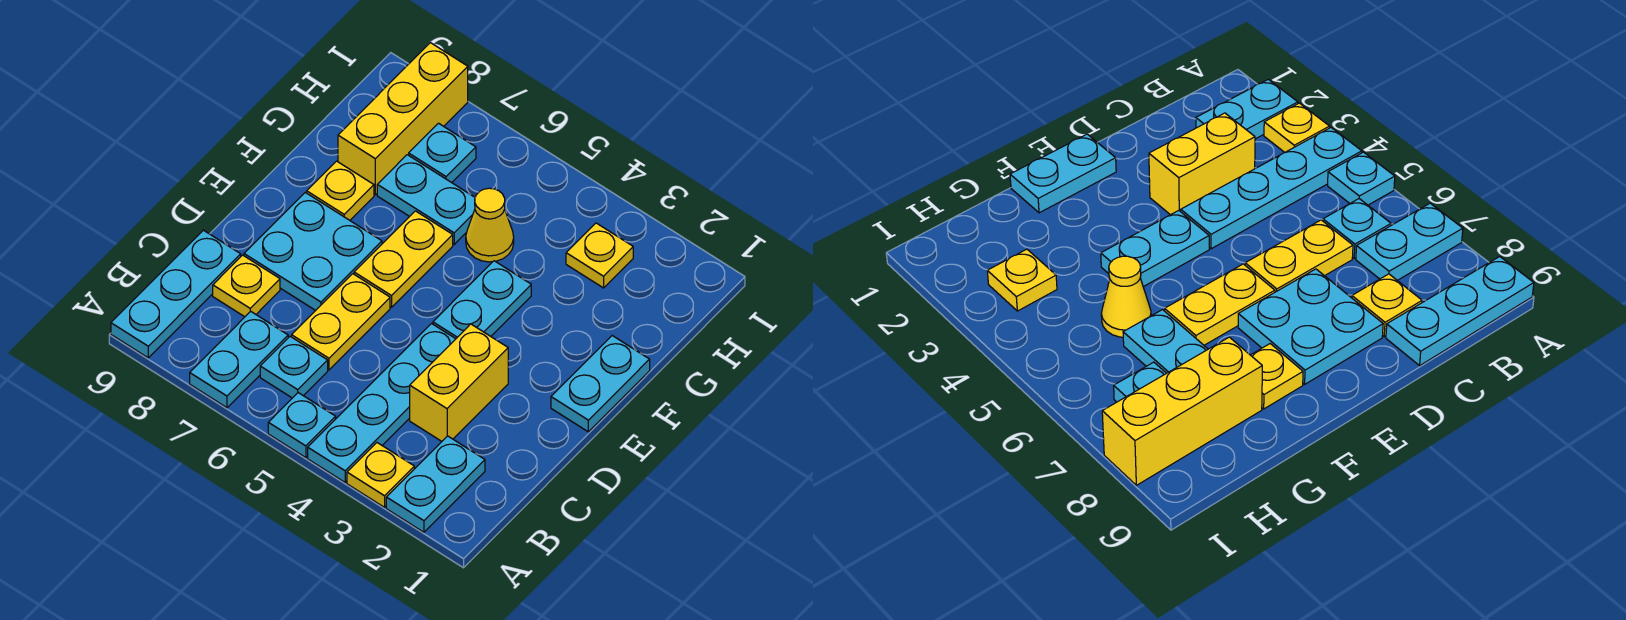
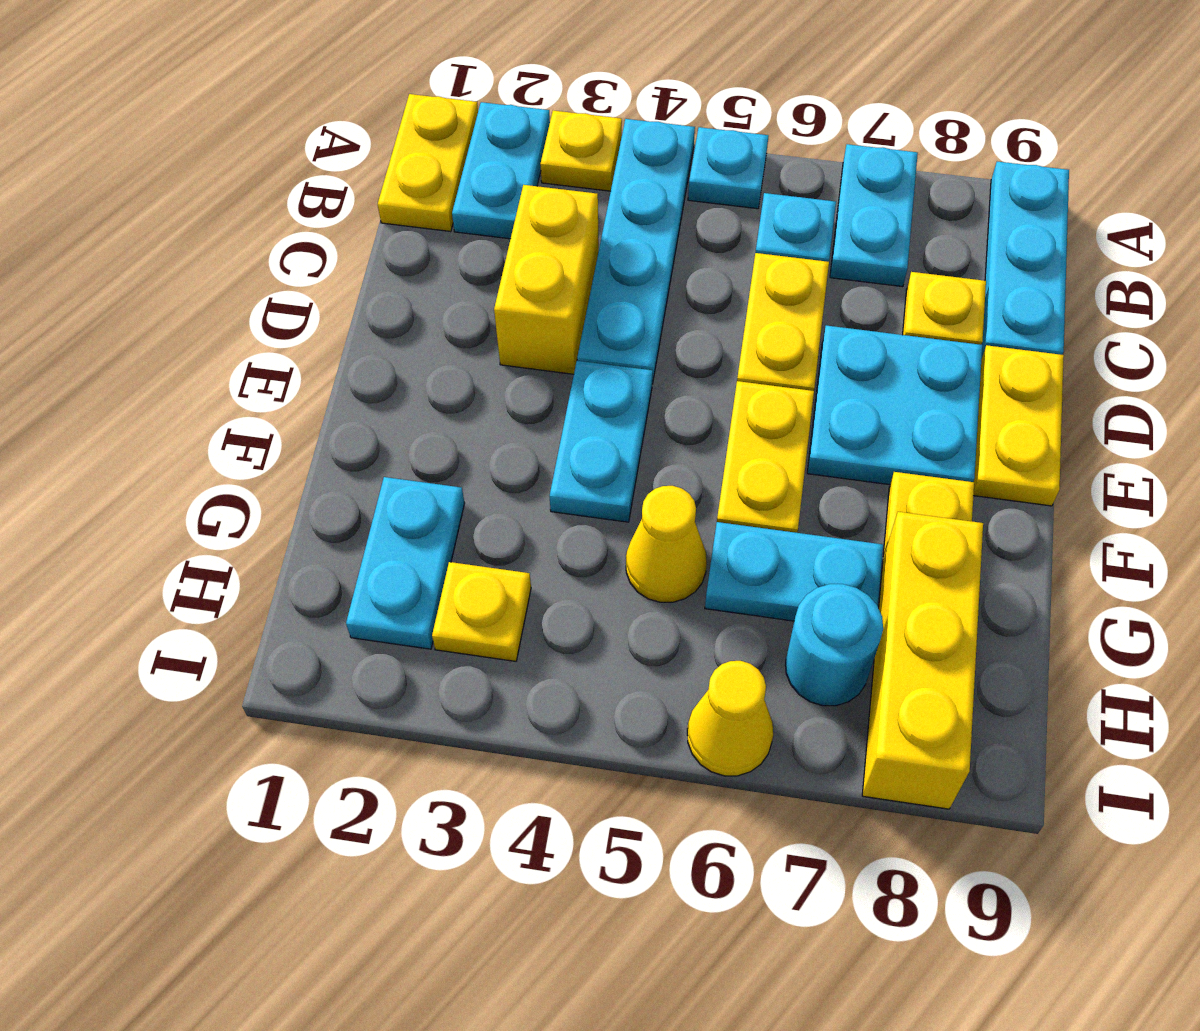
none -> yellow 1x2 plate [378,94,478,231]
none -> yellow 1x2 plate [973,345,1064,506]
cyan 1x2 plate [551,336,650,432] -> cyan 1x2 plate moved to [346,477,465,649]
cyan 1x1 plate [409,123,476,183] -> cyan 1x1 round brick [786,584,883,706]
none -> yellow 1x1 cone [687,661,773,776]

